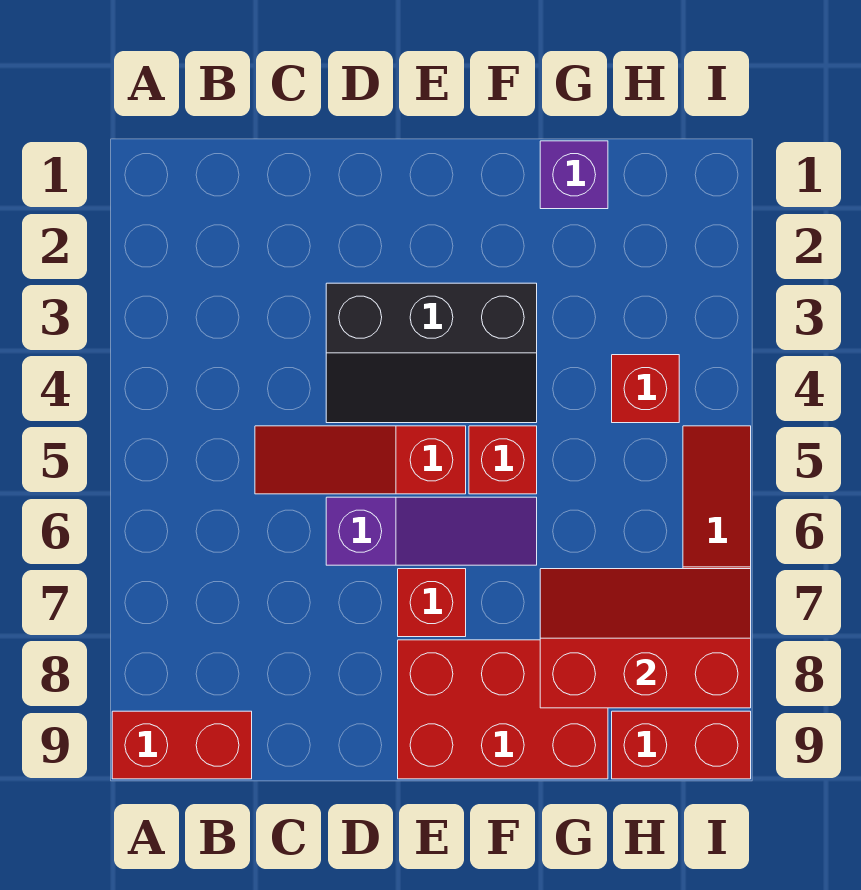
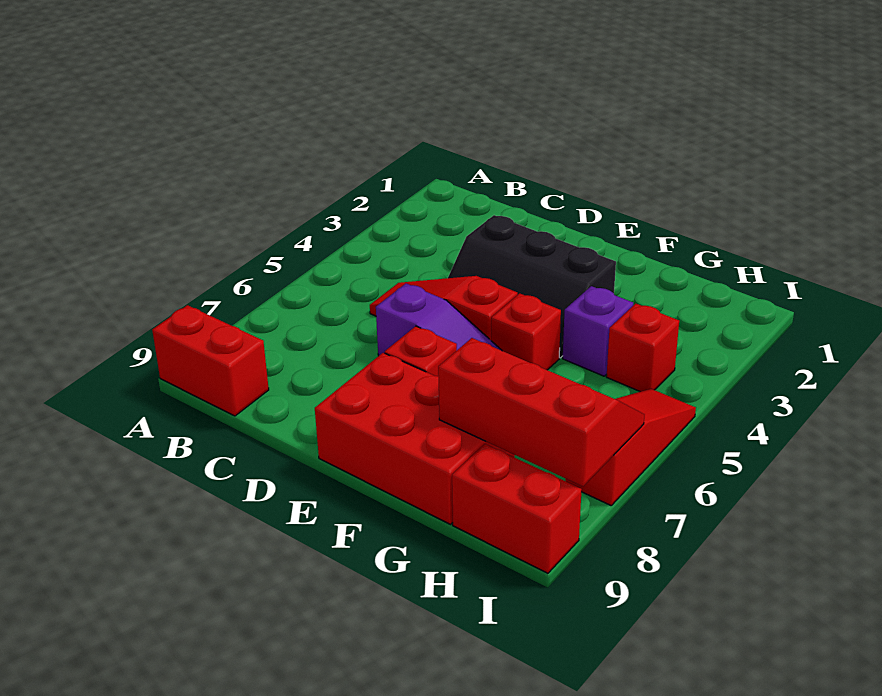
purple 1x1 brick [540,141,608,209] -> purple 1x1 brick moved to [563,286,633,376]

